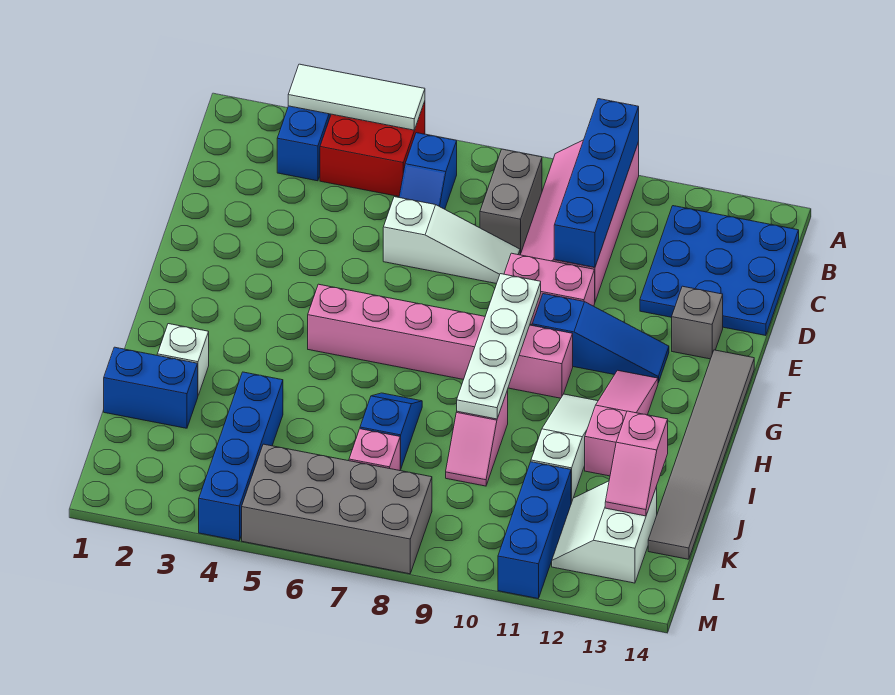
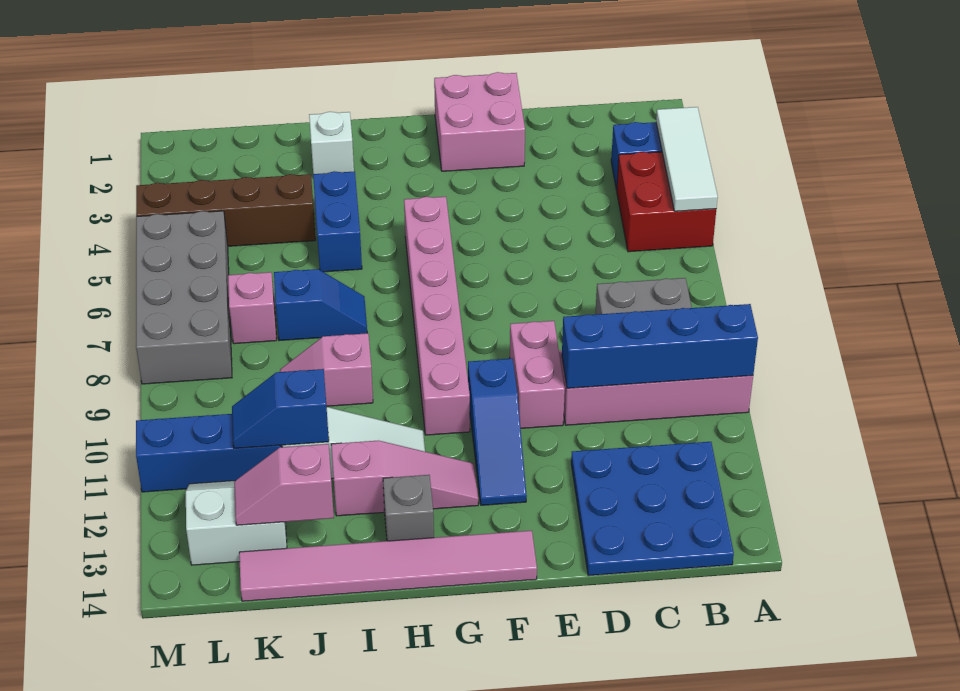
blue 1x2 slope [399,133,457,209] -> blue 1x2 slope moved to [232,369,329,448]
white 1x3 slope [383,197,520,284] -> none
none -> pink 2x2 brick [434,72,525,171]
grey 1x1 brick [672,286,723,359] -> grey 1x1 brick moved to [383,475,434,541]
white 1x4 plate [457,274,541,419] -> none
grey 1x6 tile [648,350,754,559] -> pink 1x6 tile [239,531,537,601]
blue 1x2 brick [104,347,198,428] -> blue 1x2 brick moved to [313,171,362,272]
blue 1x4 brick [199,372,283,541] -> brown 1x4 brick [136,174,316,246]

